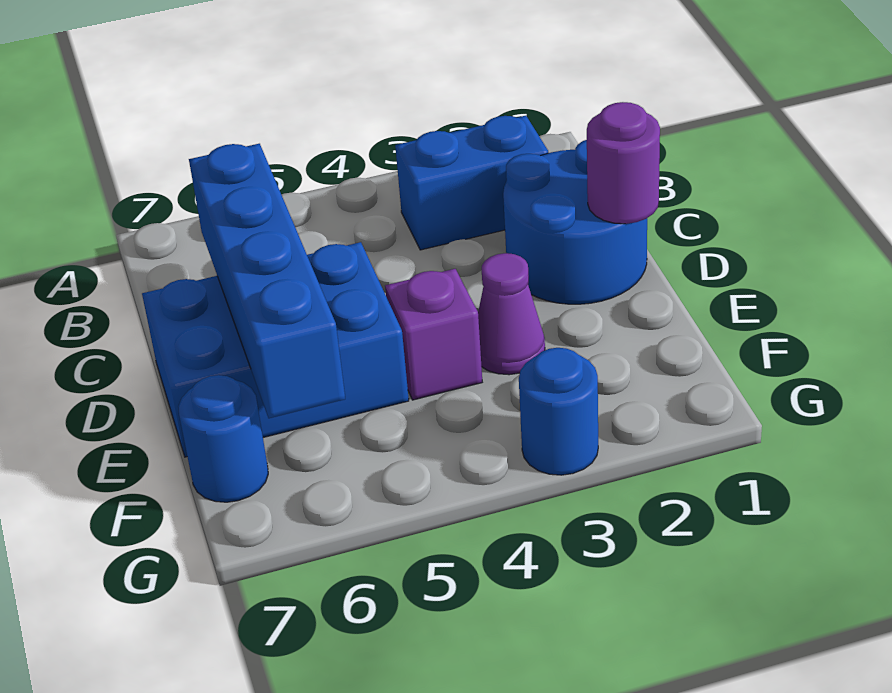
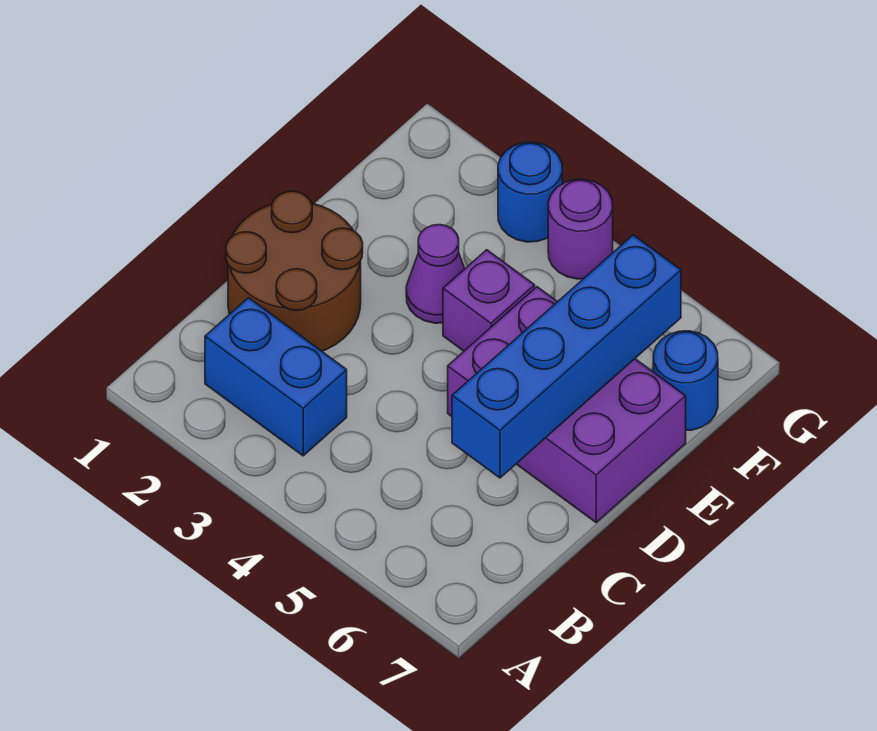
blue 2x2 round brick [503,140,647,304] -> brown 2x2 round brick [226,191,363,351]
purple 1x1 round brick [587,102,660,224] -> purple 1x1 round brick moved to [548,179,613,279]
blue 2x3 brick [142,242,409,457] -> purple 2x3 brick [448,287,686,522]

